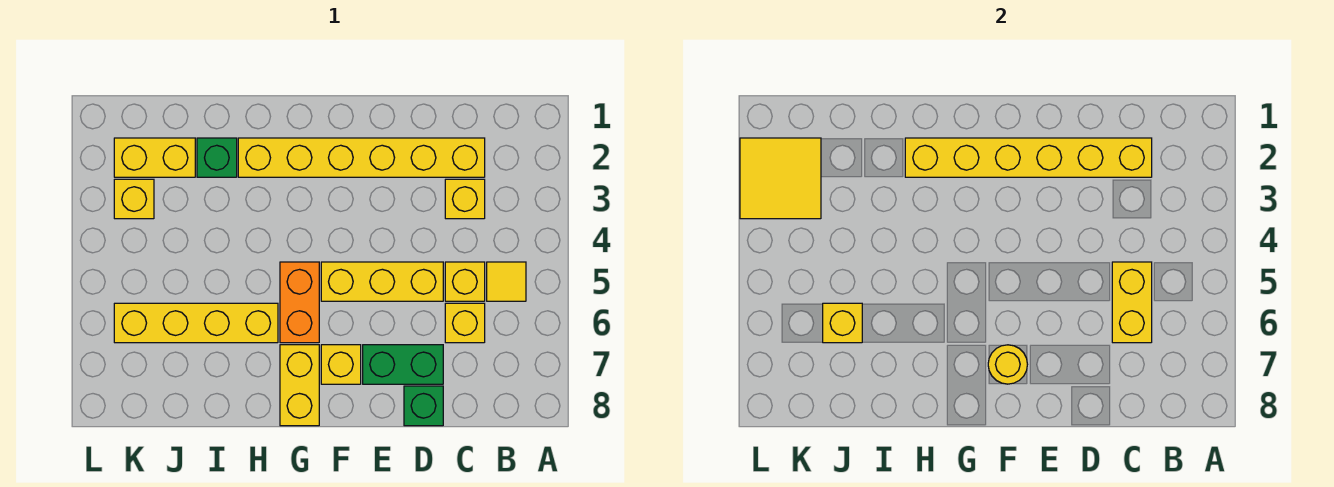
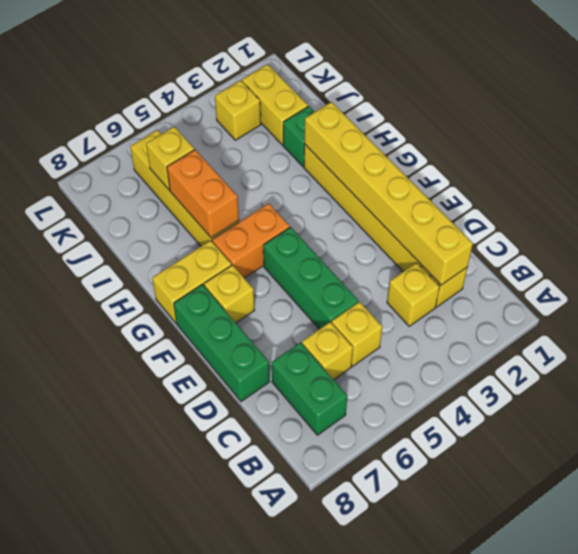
yellow 1x1 tile [487,262,526,301] -> none
yellow 1x2 brick [1112,262,1152,343] -> none
yellow 1x3 brick [321,262,443,301] -> green 1x3 brick [263,227,358,329]
green 1x2 brick [363,345,443,384] -> green 1x2 brick moved to [272,342,347,435]
green 1x1 brick [404,386,443,426] -> green 1x3 brick [174,284,270,402]
yellow 1x1 round brick [988,345,1027,384] -> none
none -> orange 1x2 brick [167,150,239,238]
yellow 2x2 tile [740,138,821,219] -> none

